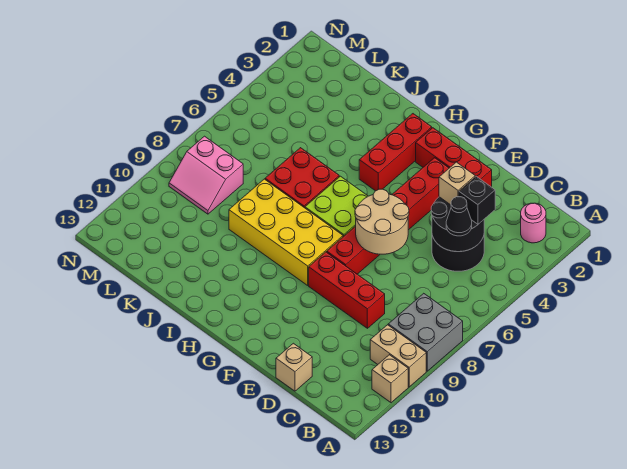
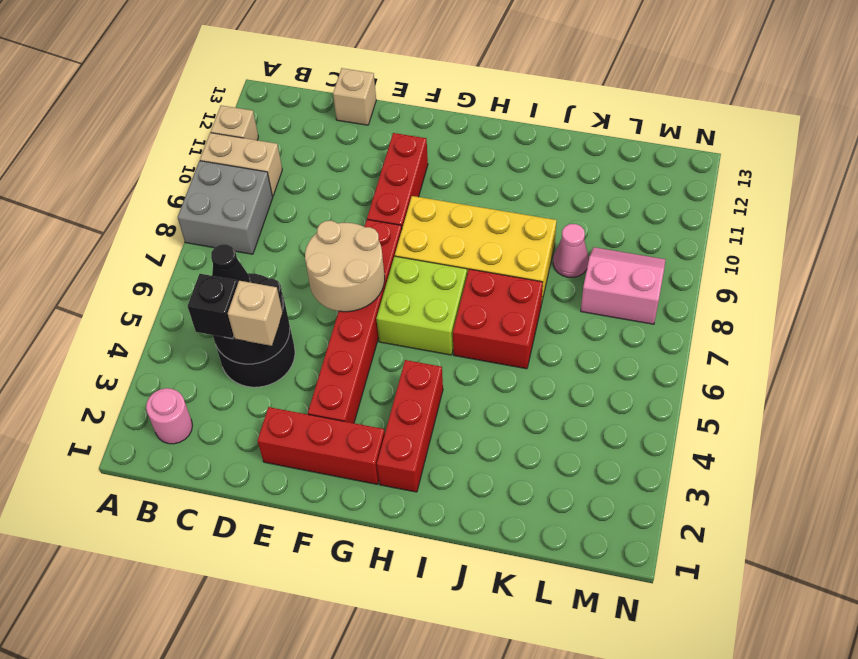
red 1x3 brick [309,252,385,328] -> red 1x3 brick turned to [367,133,428,228]
none -> pink 1x1 cone [553,224,589,277]

